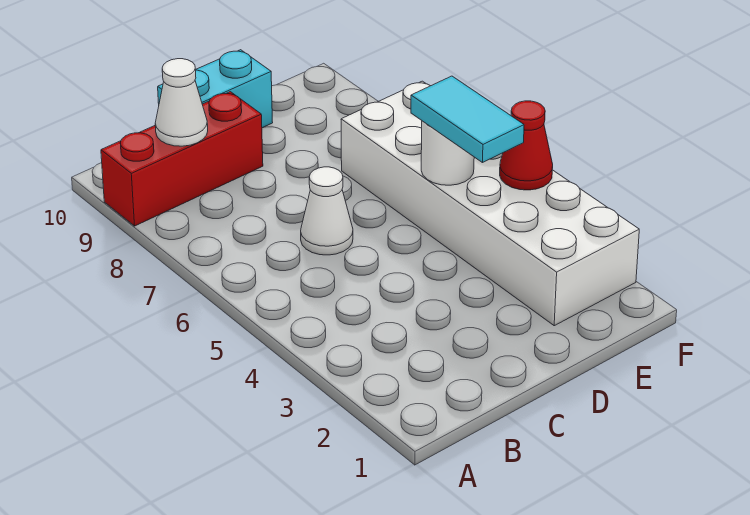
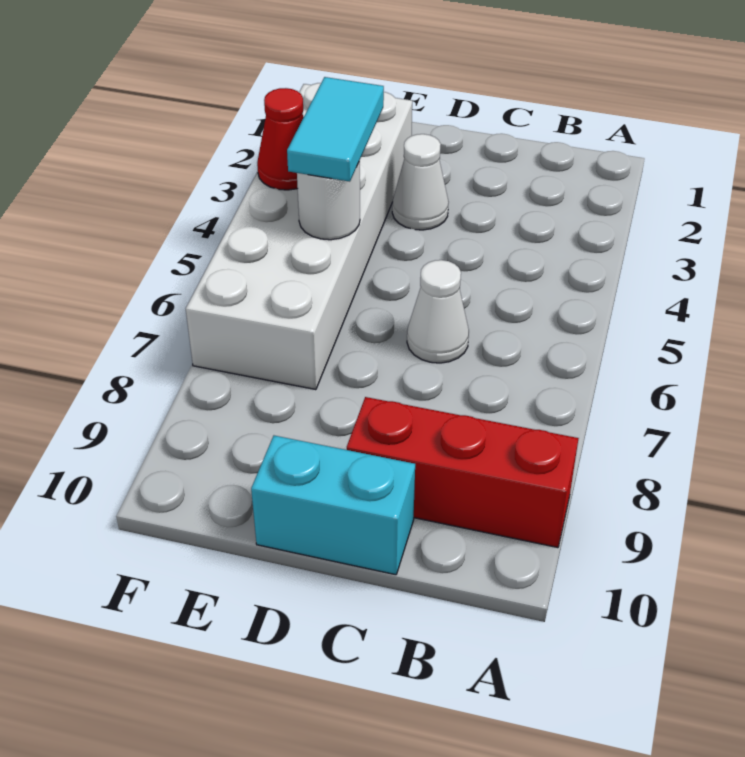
white 1x1 cone [155,59,208,146] -> white 1x1 cone moved to [392,134,449,230]

